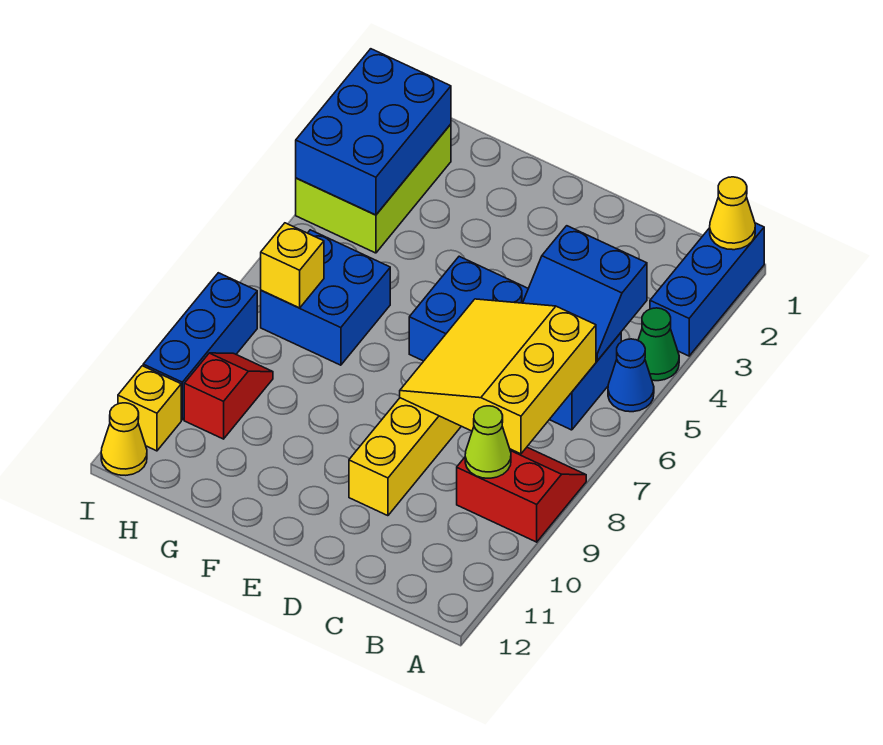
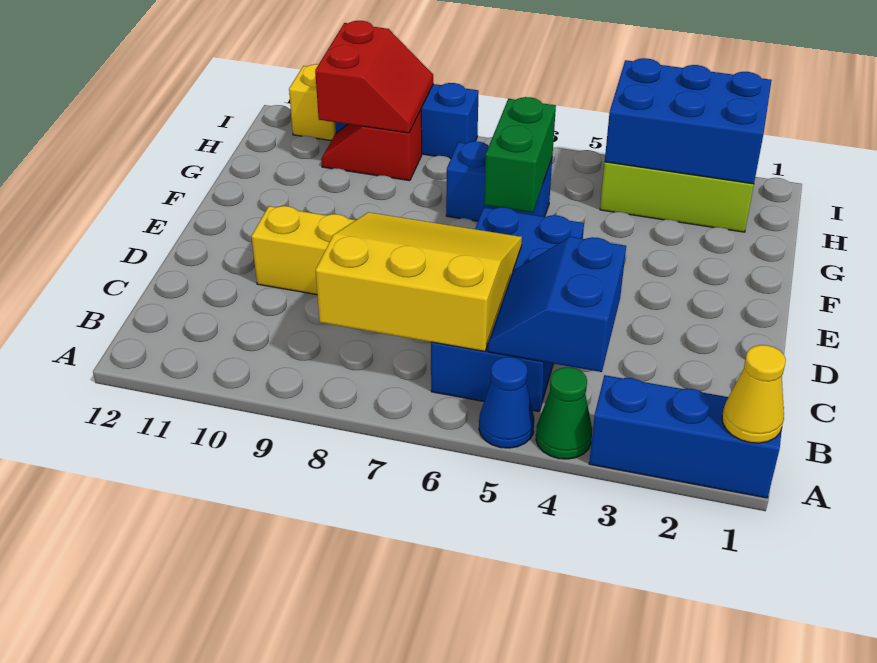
red 2x2 slope [457,447,586,542] -> red 2x2 slope moved to [315,21,433,133]
lime 1x1 cone [465,406,511,478] -> none
none -> green 1x2 brick [484,97,556,213]
blue 2x2 brick [261,230,390,365] -> blue 1x2 brick [446,141,552,221]
yellow 1x1 brick [261,223,324,308] -> none
red 1x2 slope [184,353,273,439] -> red 1x2 slope turned to [321,110,422,181]
yellow 1x1 cone [101,403,147,475] -> none

